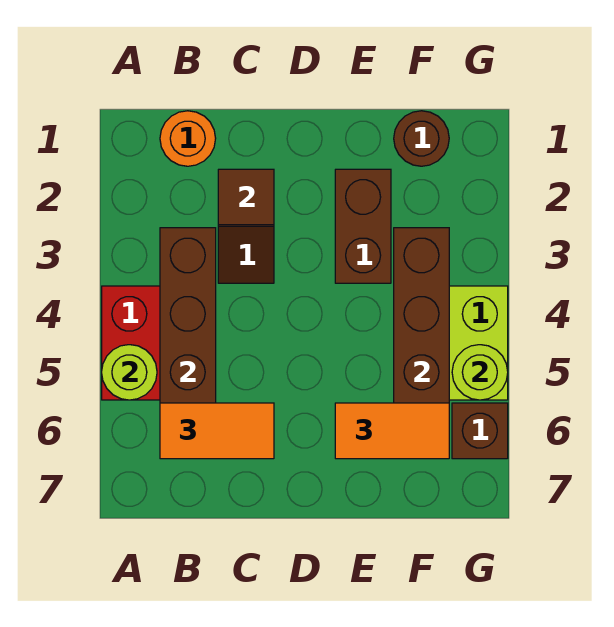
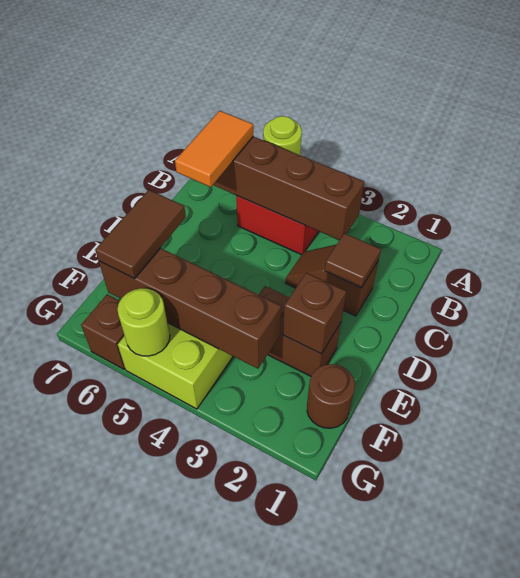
orange 1x1 round brick [160,111,216,166] -> none
none -> brown 1x1 brick [283,273,346,354]
orange 1x2 tile [335,403,449,459] -> brown 1x2 tile [95,190,186,279]

